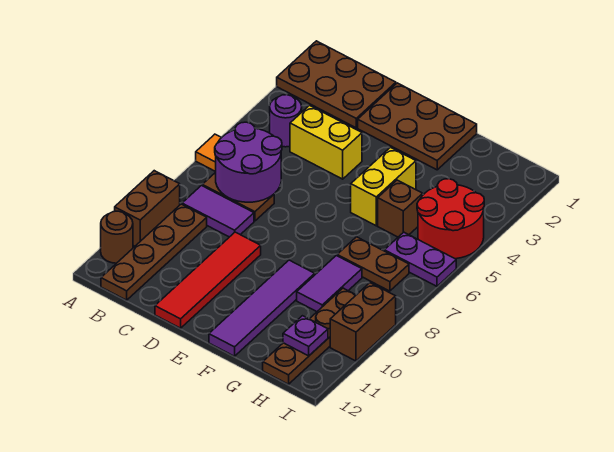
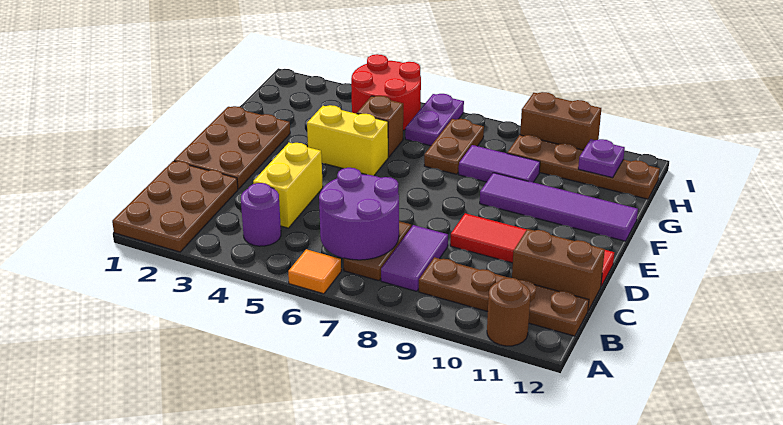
brown 1x2 brick [115,171,180,246] -> brown 1x2 brick moved to [512,229,605,310]

